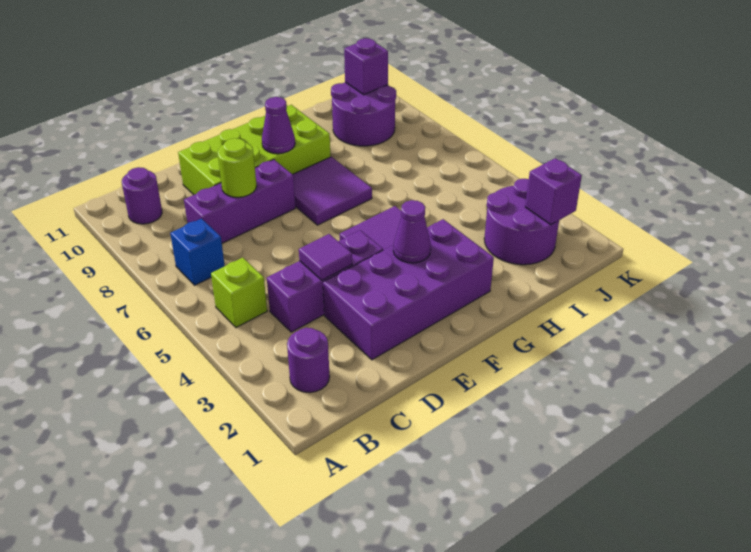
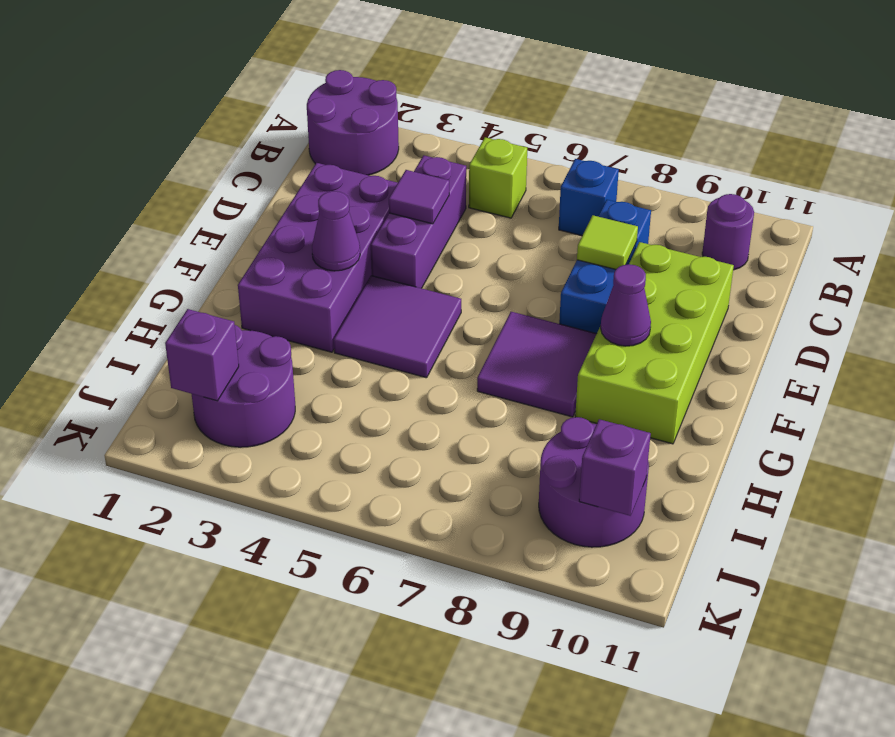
purple 1x1 round brick [287,328,330,393] -> purple 2x2 round brick [307,70,399,175]
purple 1x3 brick [184,160,295,243] -> blue 1x3 brick [559,200,651,334]
lime 1x1 round brick [218,138,257,197] -> lime 1x1 tile [577,215,638,269]

